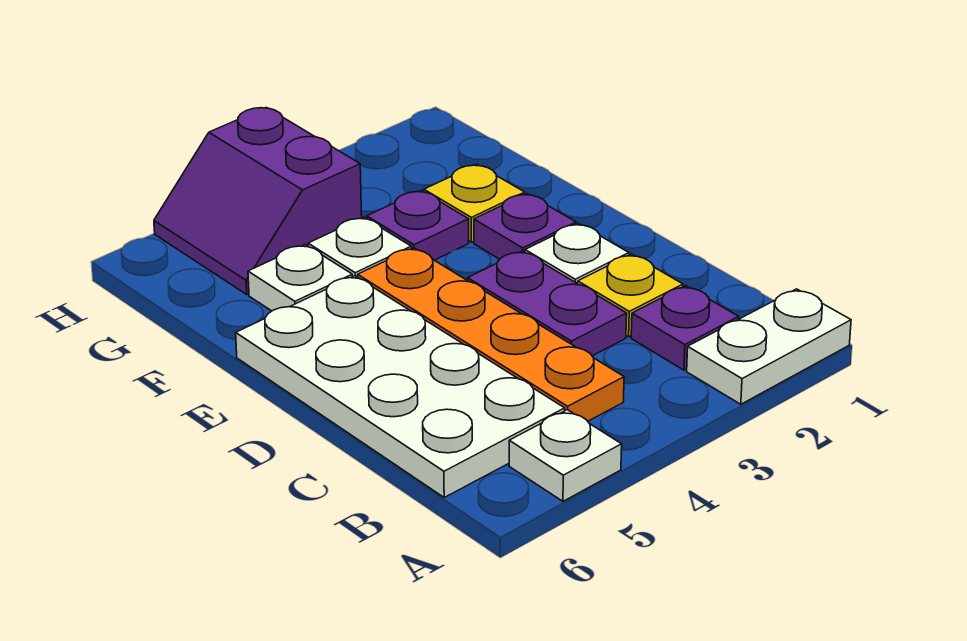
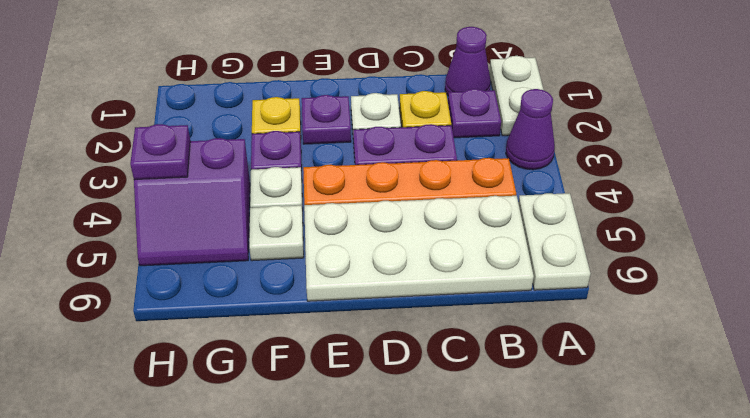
none -> purple 1x1 cone [506,89,555,170]
white 1x1 plate [509,410,622,501] -> white 1x2 plate [518,193,590,290]
none -> purple 1x1 cone [445,27,491,95]
none -> purple 1x1 plate [130,124,190,180]

